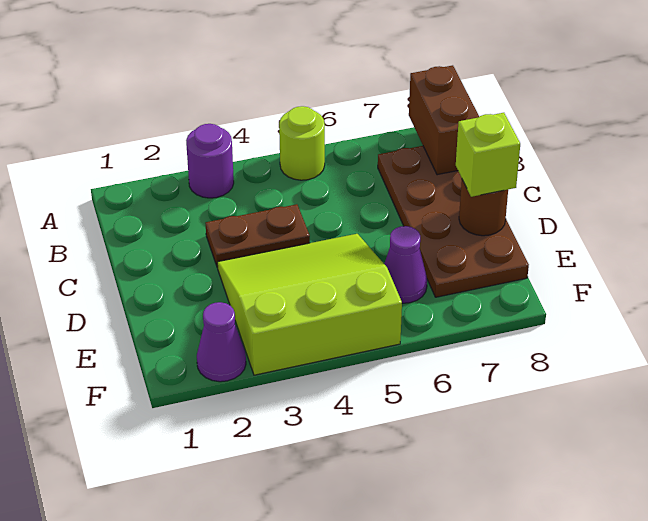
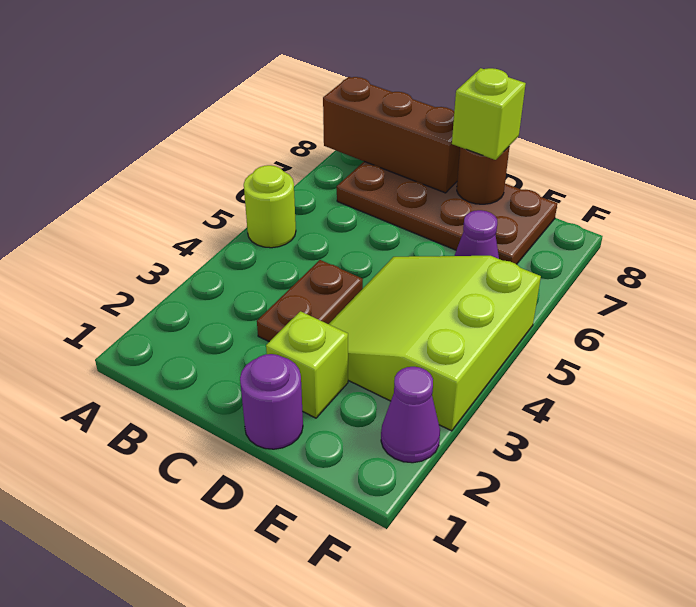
purple 1x1 round brick [186,124,234,198] -> purple 1x1 round brick moved to [240,354,303,449]
brown 1x2 brick [409,65,479,175] -> brown 1x3 brick [323,77,460,193]
none -> lime 1x1 brick [266,311,348,418]

